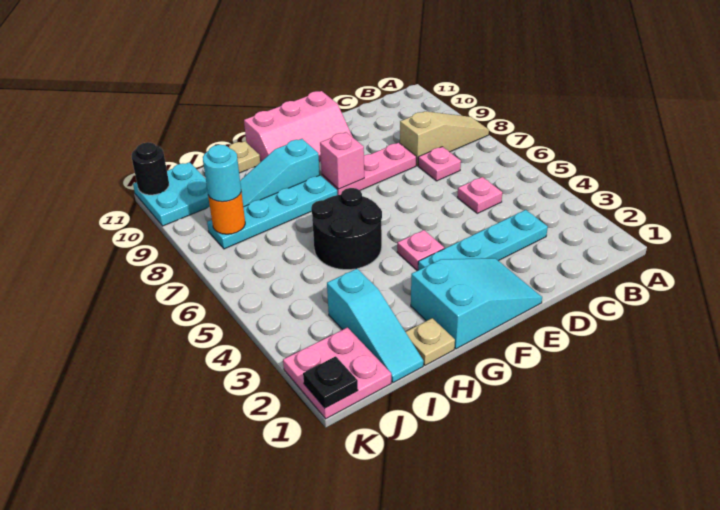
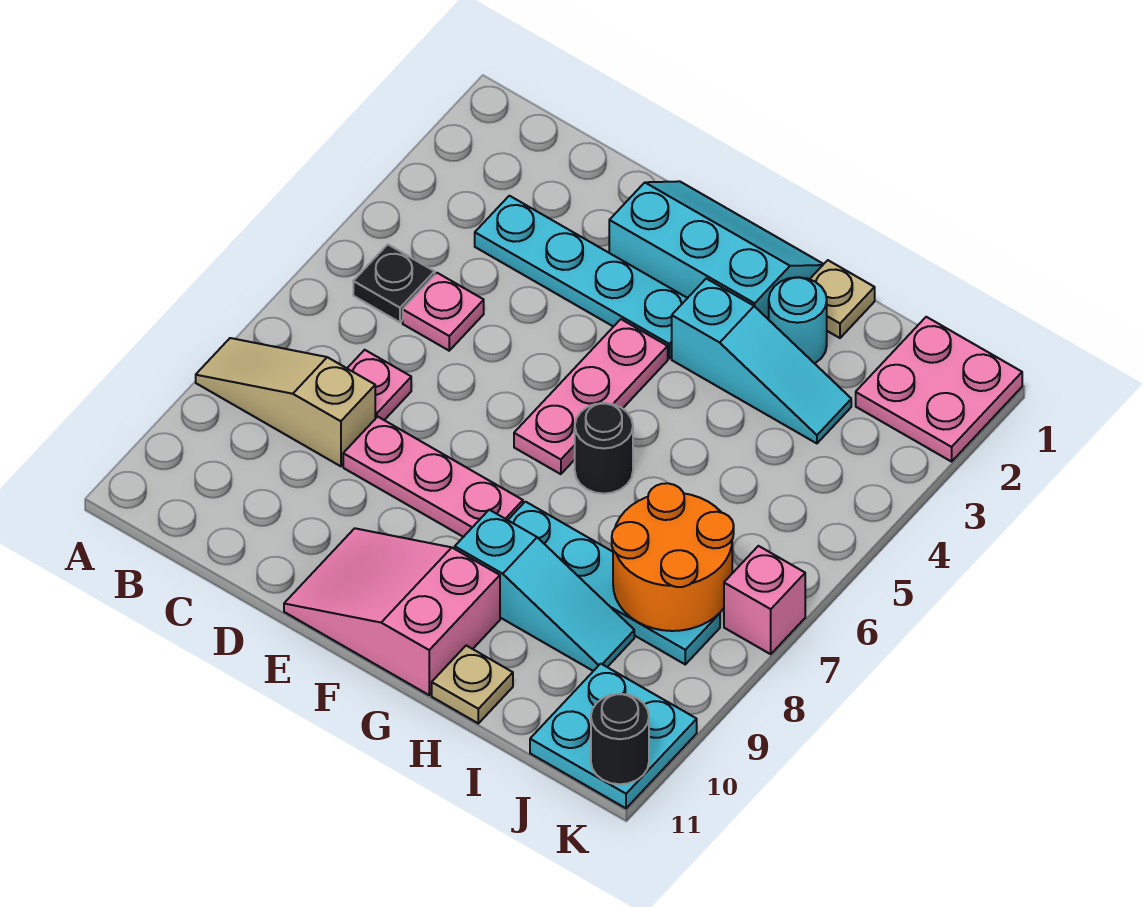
cyan 2x3 slope [411,258,542,349] -> cyan 2x3 slope turned to [609,181,823,320]
pink 2x3 slope [244,91,352,162] -> pink 2x3 slope turned to [284,528,500,695]
pink 1x1 plate [397,230,444,270] -> pink 1x3 plate [514,319,668,474]
pink 1x1 brick [320,132,364,189] -> pink 1x1 brick moved to [724,546,805,654]
black 2x2 round brick [311,188,382,270] -> black 1x1 round brick [575,403,633,494]
cyan 1x3 slope [327,269,424,383] -> cyan 1x3 slope turned to [672,279,851,443]
orange 1x1 round brick [208,192,245,234] -> orange 2x2 round brick [612,483,734,631]
cyan 1x1 round brick [203,145,241,202] -> cyan 1x1 round brick moved to [769,277,827,363]
black 1x1 plate [303,356,358,408] -> black 1x1 plate moved to [353,245,435,322]

